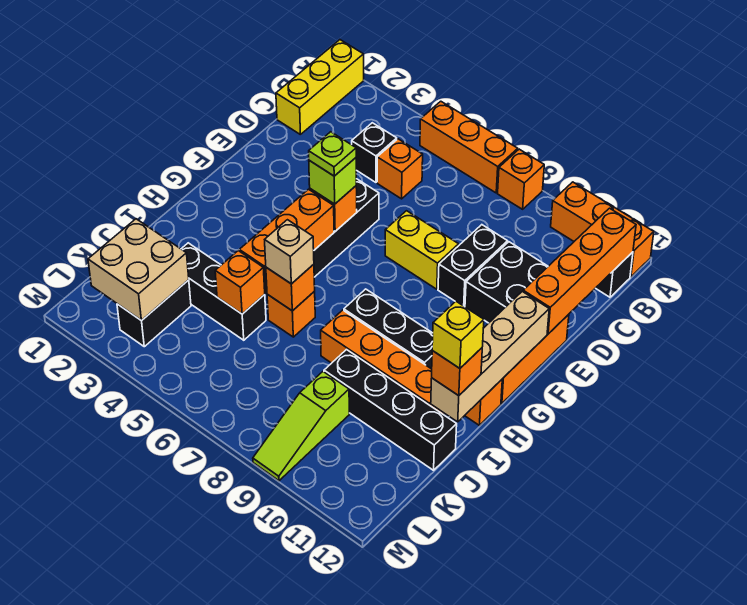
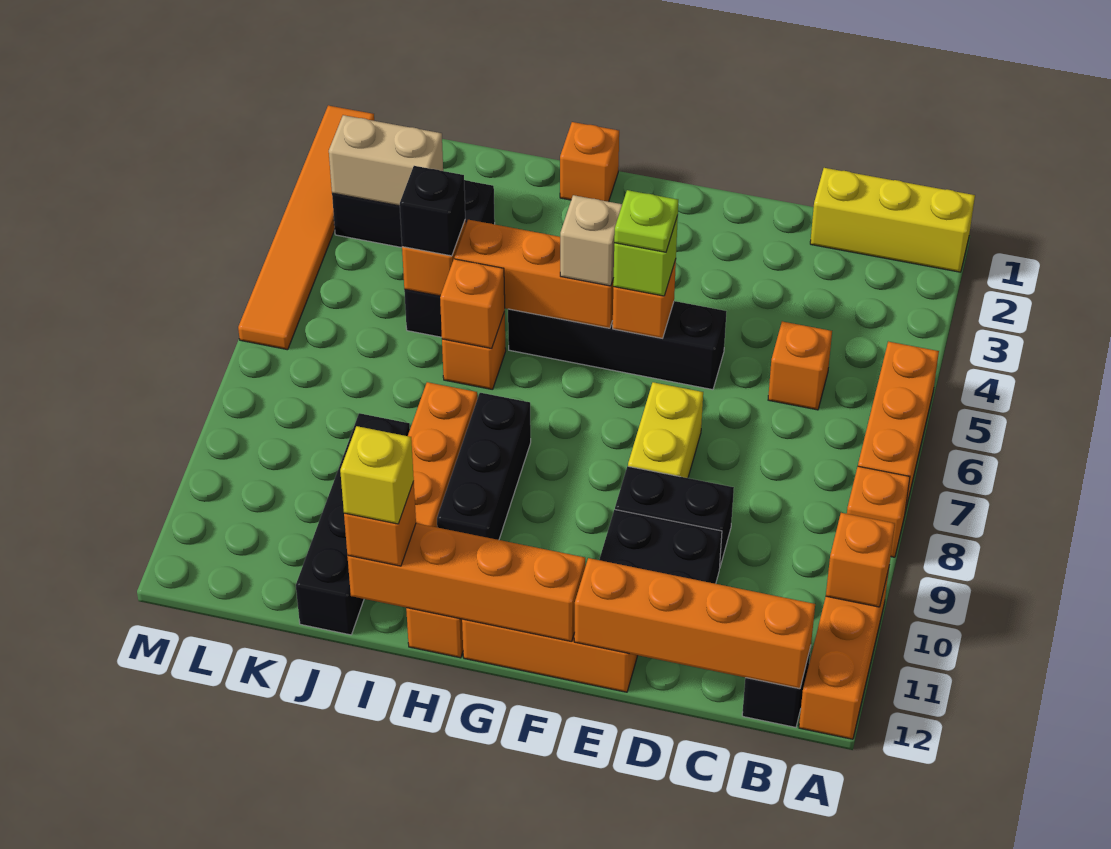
none -> orange 1x1 brick [826,513,895,607]
black 1x1 brick [352,123,397,182] -> black 1x1 brick moved to [400,166,465,256]
tan 1x4 brick [431,291,549,422] -> orange 1x4 brick [347,523,585,642]
none -> orange 1x1 brick [560,122,619,202]
tan 1x1 brick [265,220,314,284] -> tan 1x1 brick moved to [560,195,622,286]
tan 2x2 brick [88,219,189,321] -> tan 1x2 brick [329,115,443,206]
lime 1x3 slope [253,372,349,481] -> none
none -> orange 1x6 tile [238,105,374,350]

